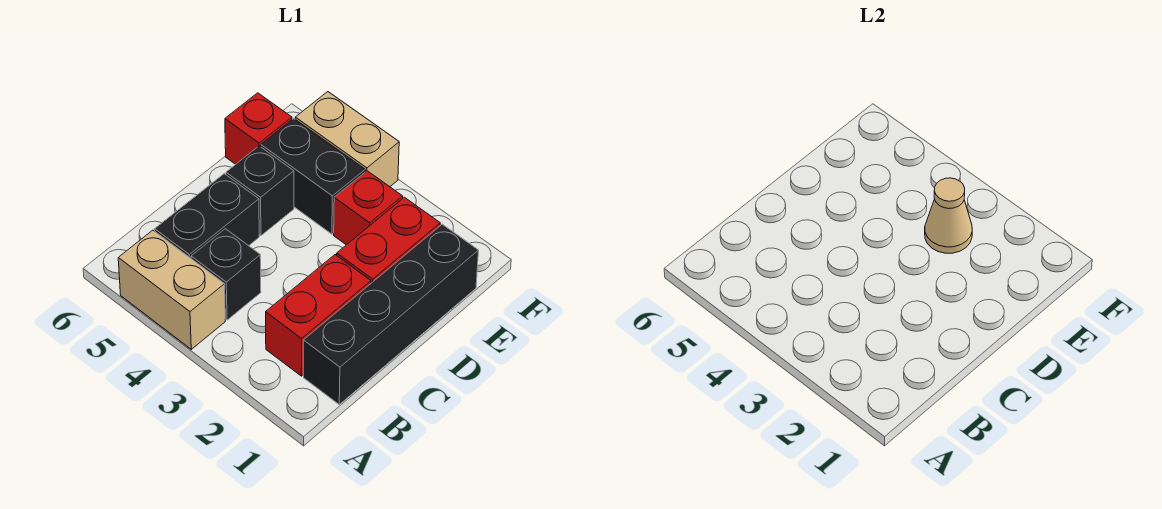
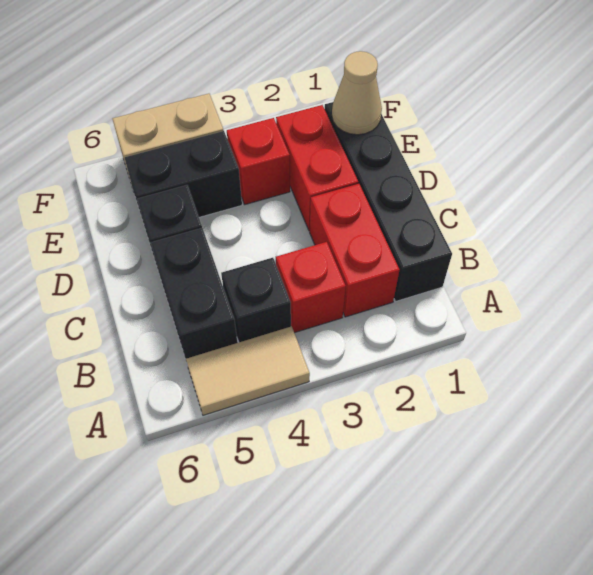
tan 1x2 brick [118,230,225,349] -> tan 1x2 tile [186,326,310,415]
tan 1x1 cone [925,178,972,253] -> tan 1x1 cone moved to [332,51,382,135]
red 1x1 brick [225,93,292,164] -> red 1x1 brick moved to [276,242,346,333]

